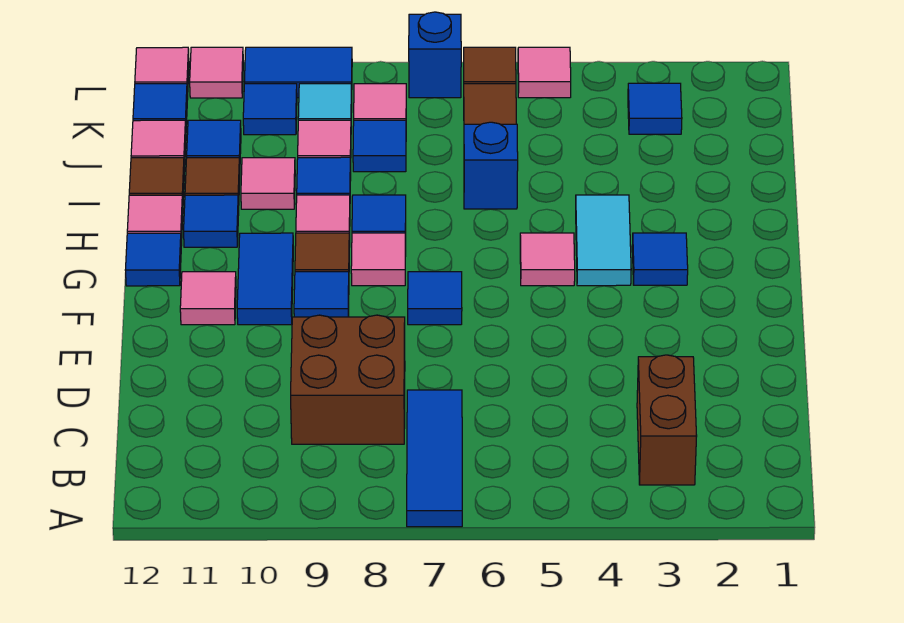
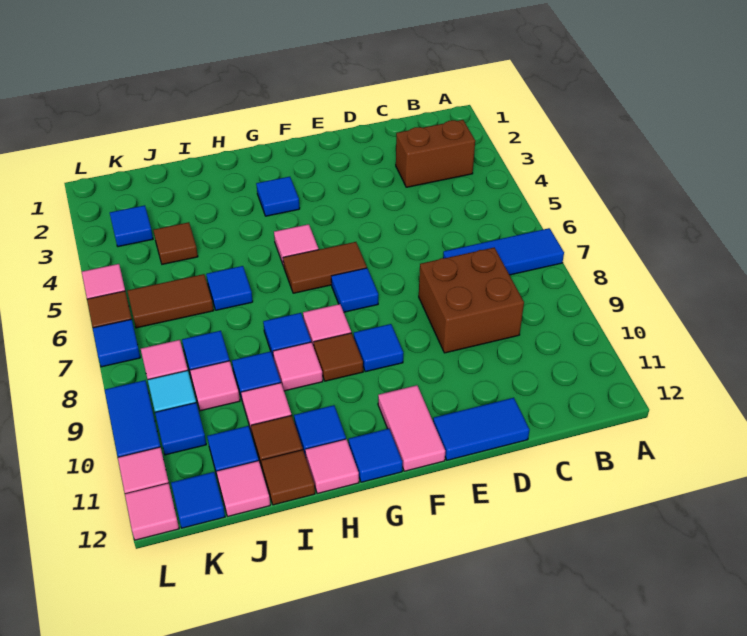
none -> brown 1x2 tile [283,242,367,293]
blue 1x2 tile [237,233,293,325] -> blue 1x2 tile moved to [433,398,529,460]
pink 1x1 tile [180,272,236,325] -> pink 1x2 tile [378,385,445,471]
cyan 1x2 tile [576,195,631,286] -> none
blue 1x1 brick [464,122,518,209] -> blue 1x1 tile [206,266,253,310]
none -> brown 1x1 tile [154,222,198,264]
blue 1x1 brick [409,12,461,98] -> blue 1x1 tile [93,319,140,367]

